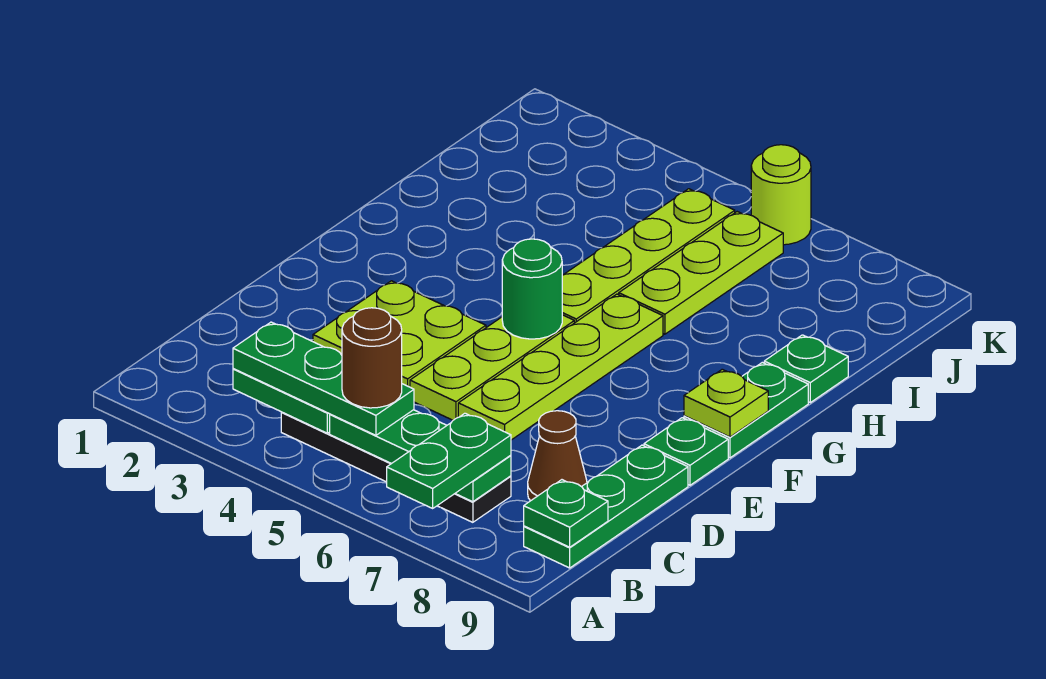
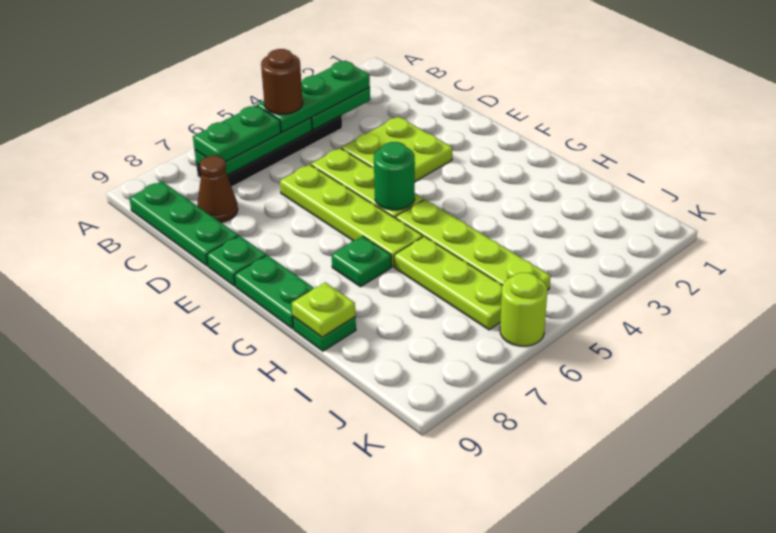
green 1x2 plate [387,413,511,508] -> green 1x2 plate turned to [193,105,281,162]
green 1x1 plate [524,480,608,547] -> green 1x1 plate moved to [332,236,391,287]
lime 1x1 plate [684,369,768,437] -> lime 1x1 plate moved to [292,282,355,337]

